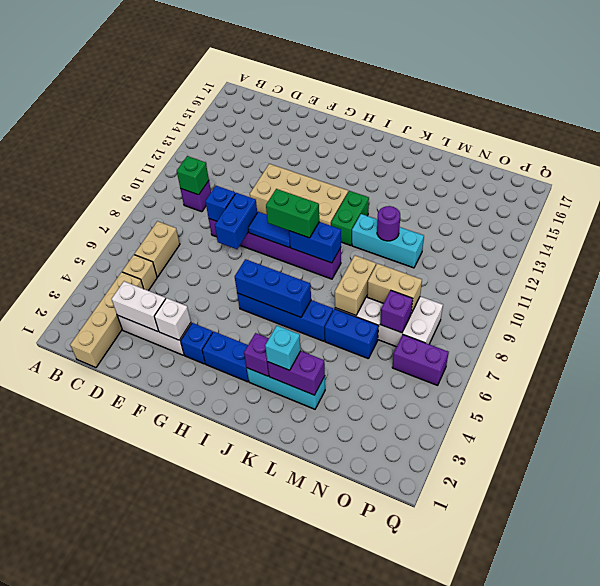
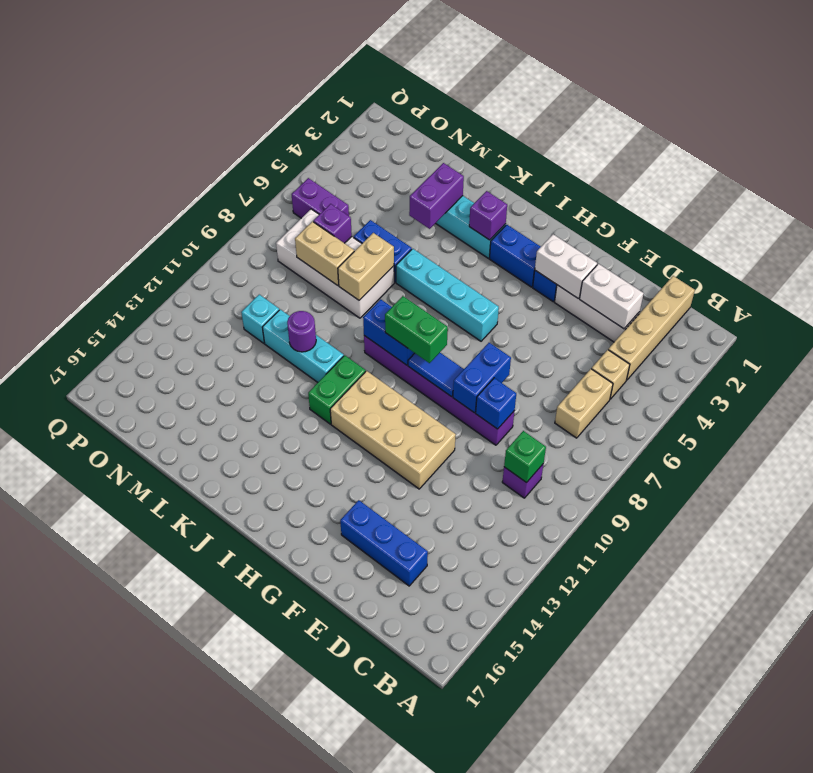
white 1x1 brick [154,298,191,340] -> white 1x2 brick [535,234,597,299]
blue 1x4 brick [237,293,333,341] -> cyan 1x4 brick [396,249,499,341]
blue 1x3 brick [235,259,311,317] -> blue 1x3 brick moved to [340,500,428,586]
purple 1x2 brick [267,351,325,395] -> purple 1x2 brick turned to [409,163,464,229]
cyan 1x1 brick [265,326,301,370] -> cyan 1x1 brick moved to [241,295,279,343]

